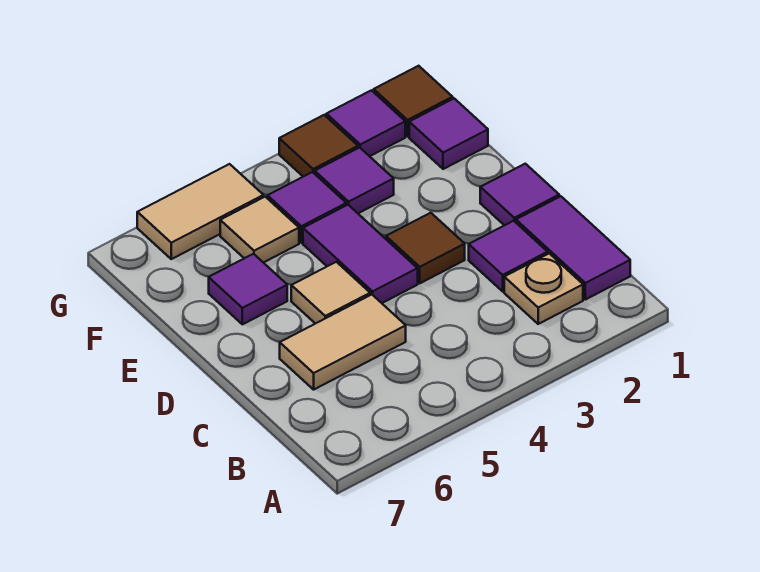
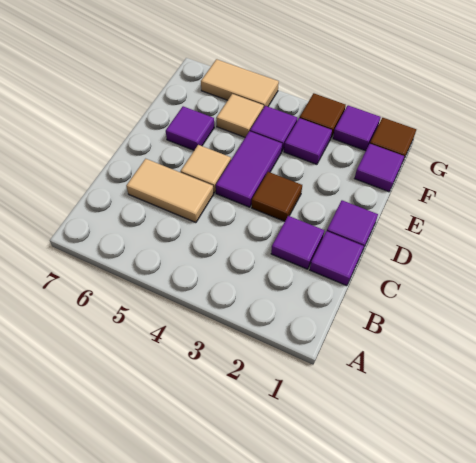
purple 1x2 tile [516,196,630,300] -> purple 1x1 tile [310,231,364,286]
tan 1x1 plate [504,253,583,324] -> none

